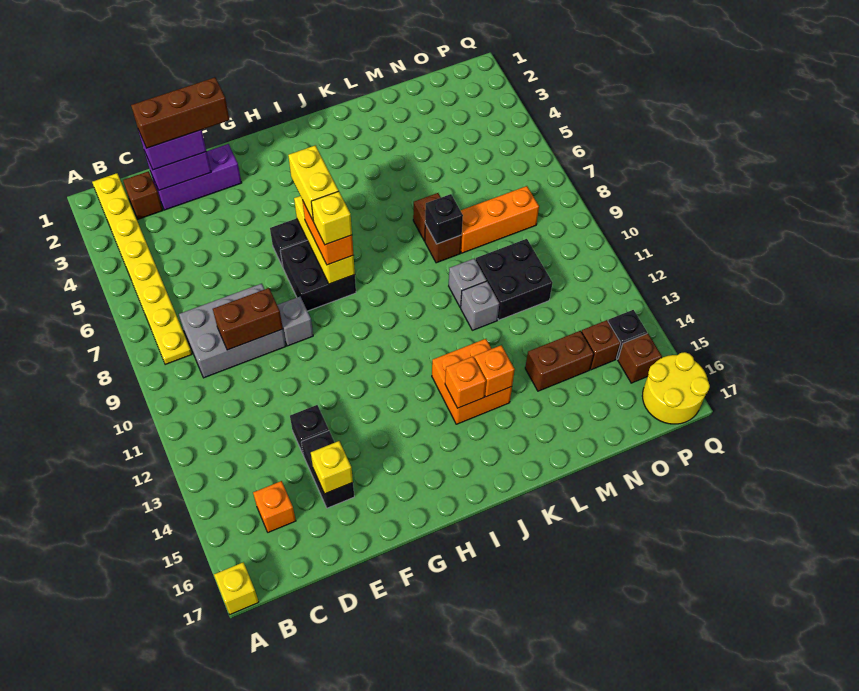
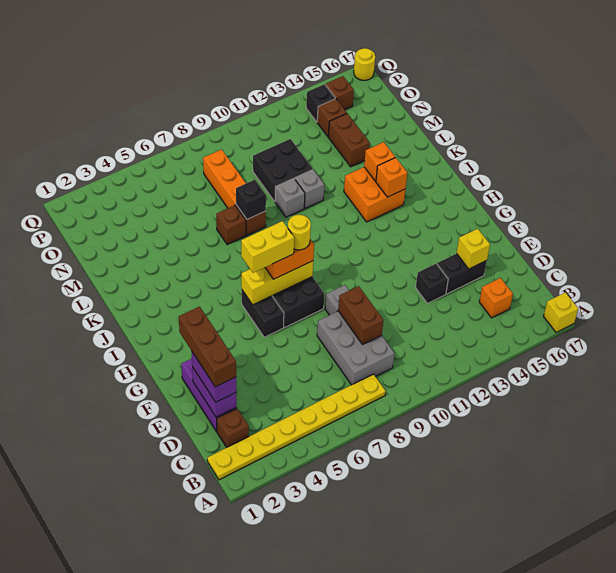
yellow 1x1 brick [311,191,352,245] -> yellow 1x1 round brick [288,215,311,250]
yellow 2x2 round brick [642,352,710,424] -> yellow 1x1 round brick [354,48,375,80]

